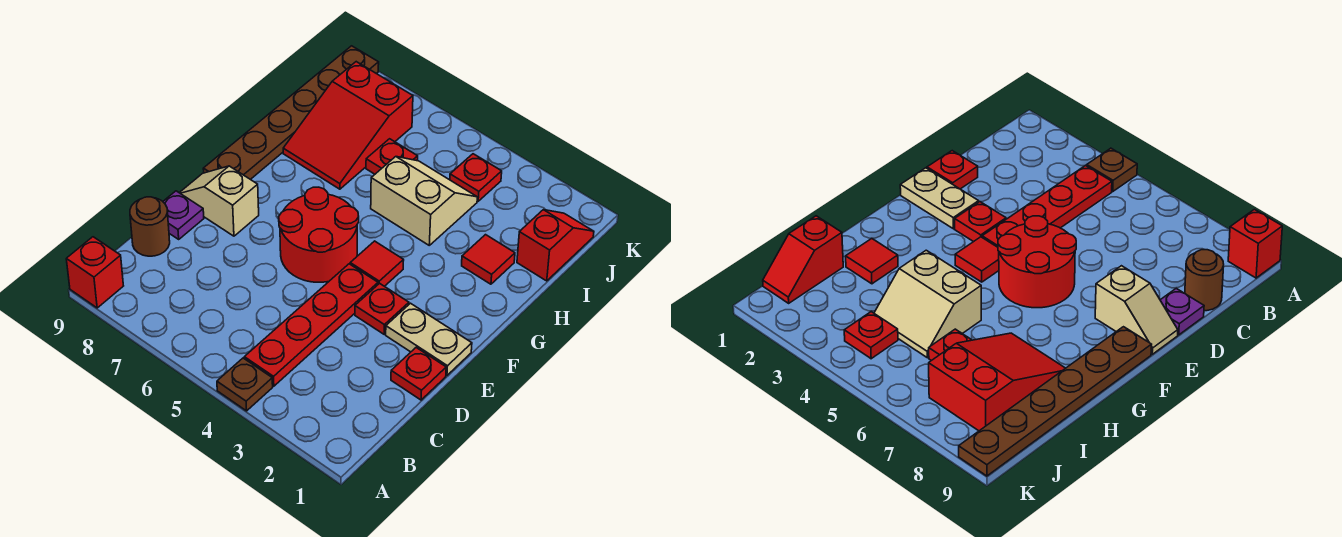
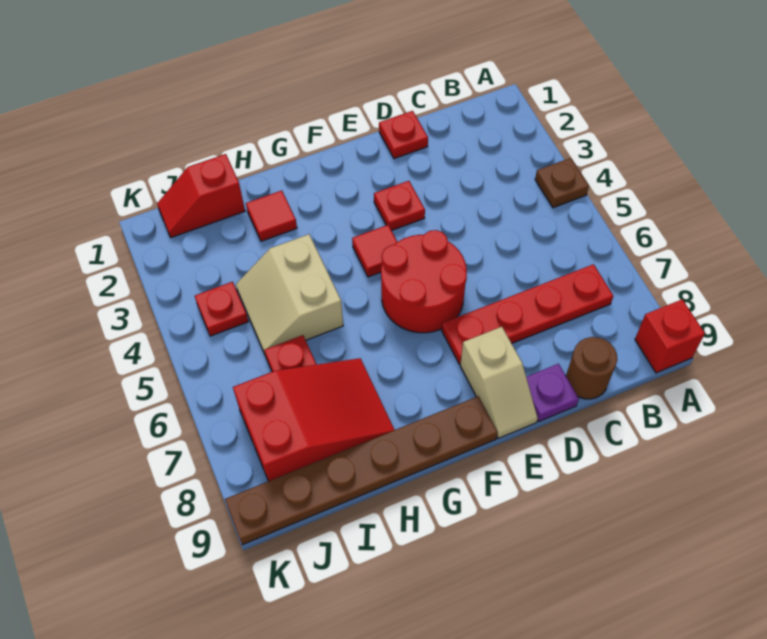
red 1x4 plate [244,264,378,386] -> red 1x4 plate moved to [442,264,613,364]
tan 1x2 plate [386,303,472,375] -> none

